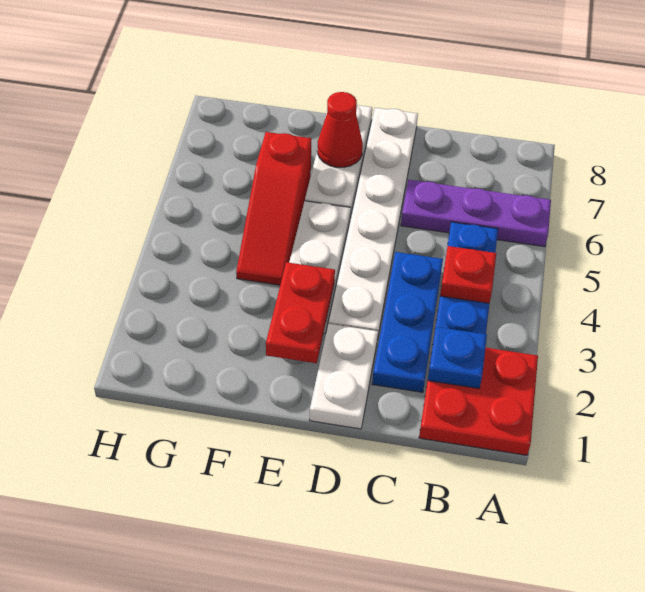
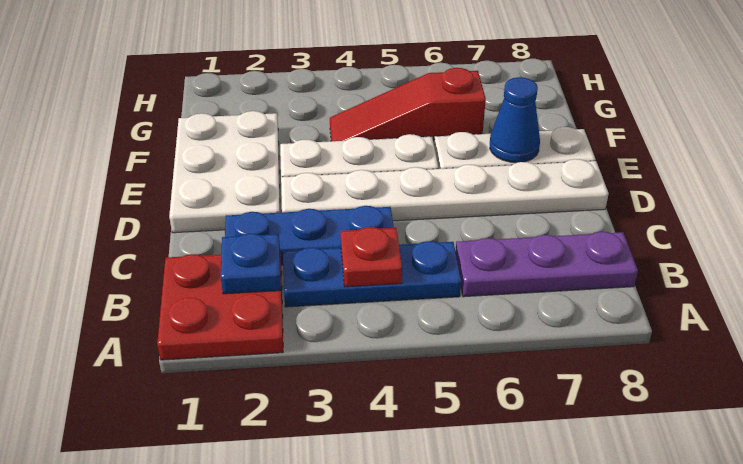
purple 1x3 plate [401,180,551,247] -> purple 1x3 plate turned to [455,232,638,297]
white 1x2 plate [309,324,378,429] -> white 2x3 plate [169,111,280,233]
red 1x2 plate [266,262,335,363] -> none
red 1x1 cone [317,92,363,167] -> blue 1x1 cone [490,77,540,163]

